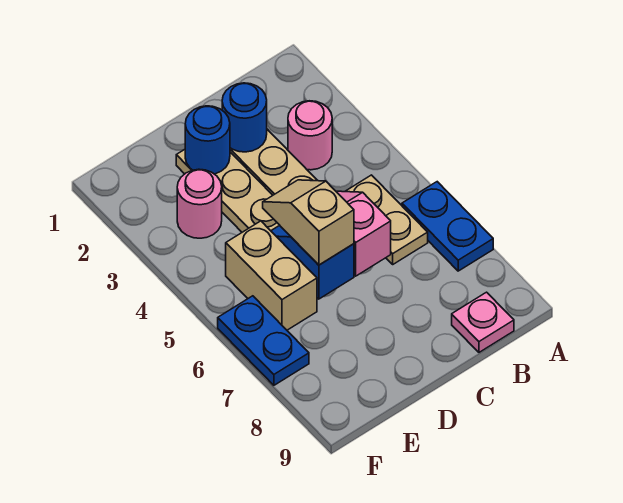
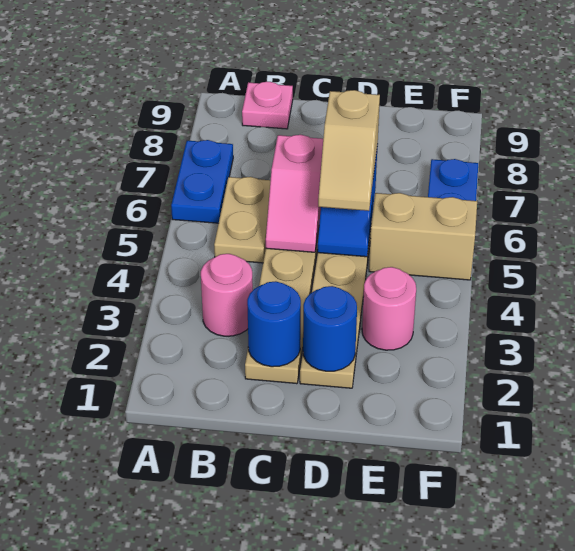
tan 1x2 brick [226,221,317,330] -> tan 1x2 brick turned to [369,193,477,280]

